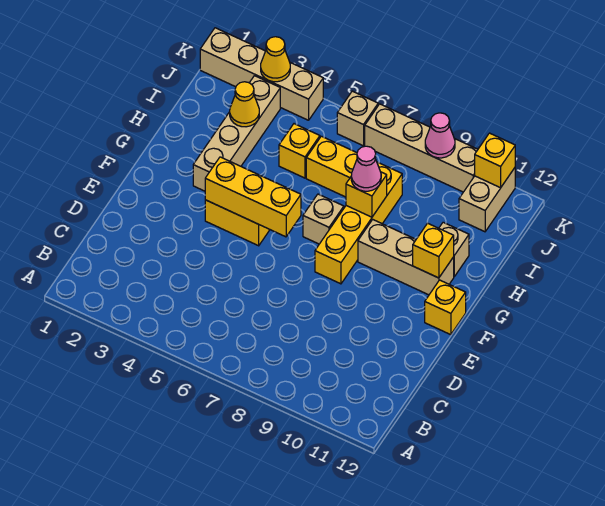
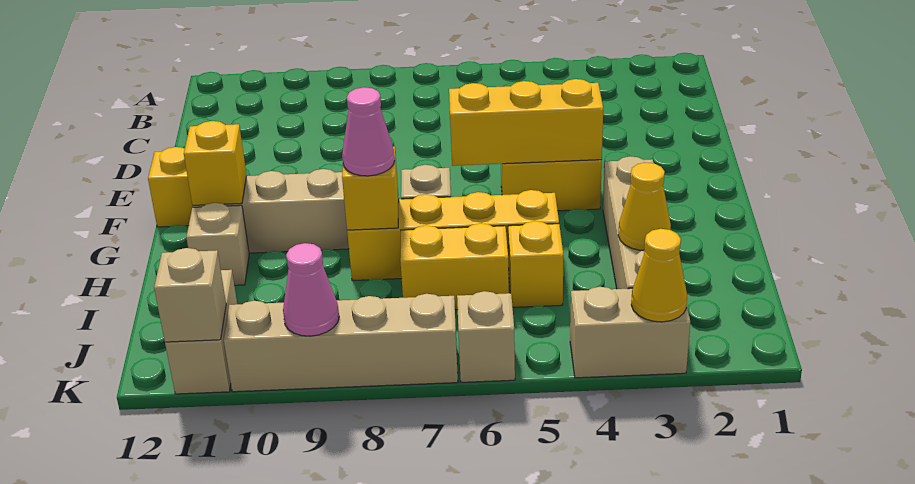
yellow 1x4 brick [315,162,402,284] -> yellow 1x4 brick turned to [347,190,559,281]
tan 1x4 brick [200,28,323,120] -> tan 1x2 brick [570,287,690,378]
yellow 1x1 brick [475,133,515,188] -> tan 1x1 brick [154,248,226,342]

